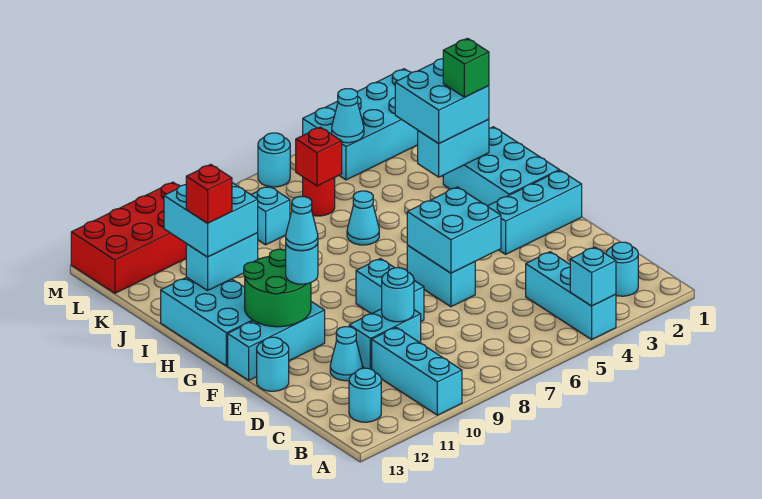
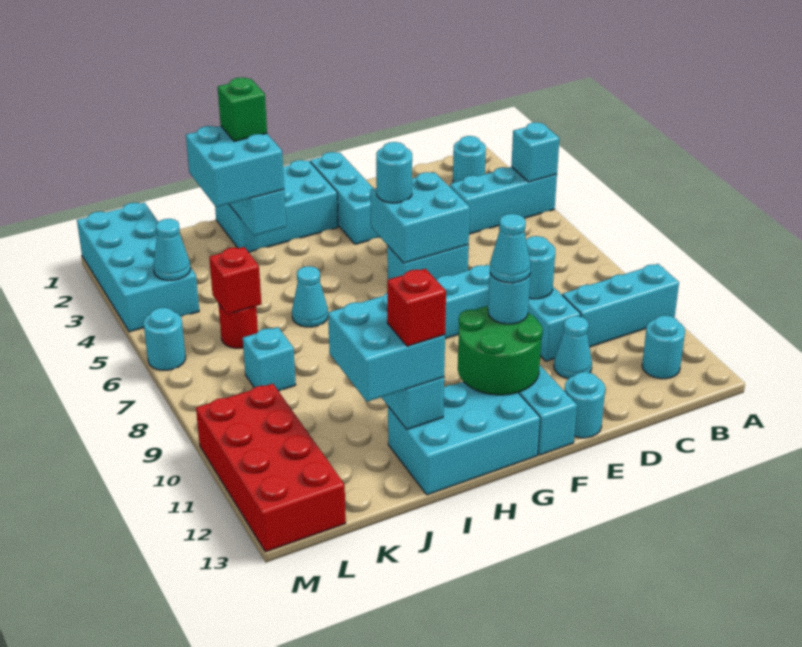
none -> cyan 1x1 round brick [376,142,412,203]

